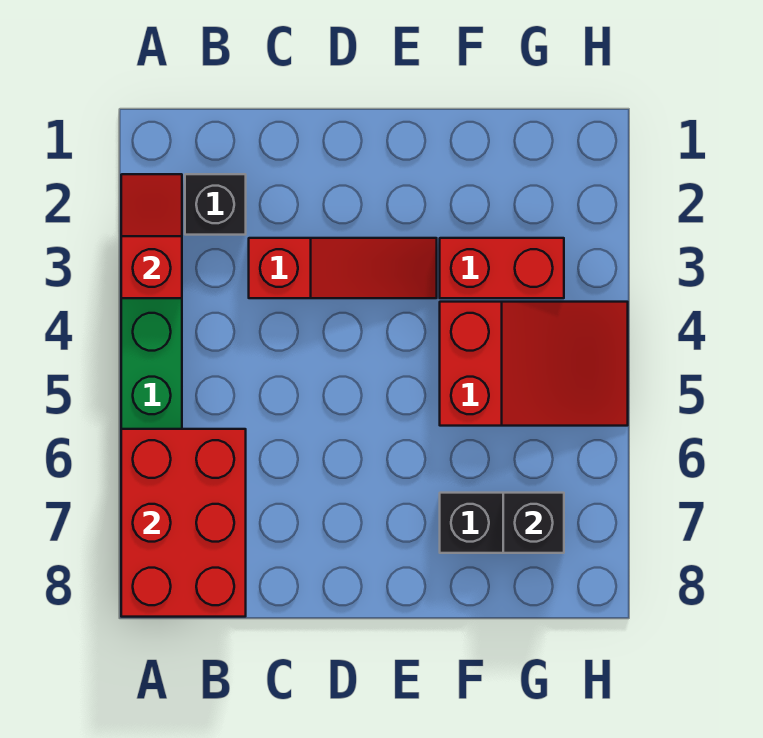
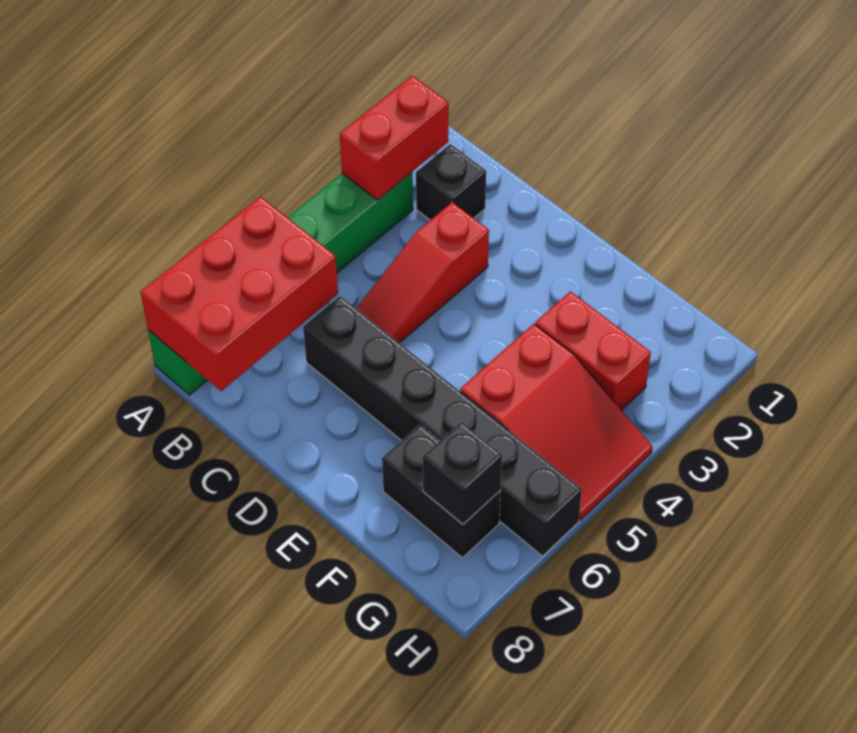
red 1x2 slope [121,174,182,298] -> red 1x2 brick [340,76,449,200]
red 1x3 slope [249,238,437,298] -> red 1x3 slope turned to [356,202,489,343]
none -> black 1x6 brick [303,296,582,556]

